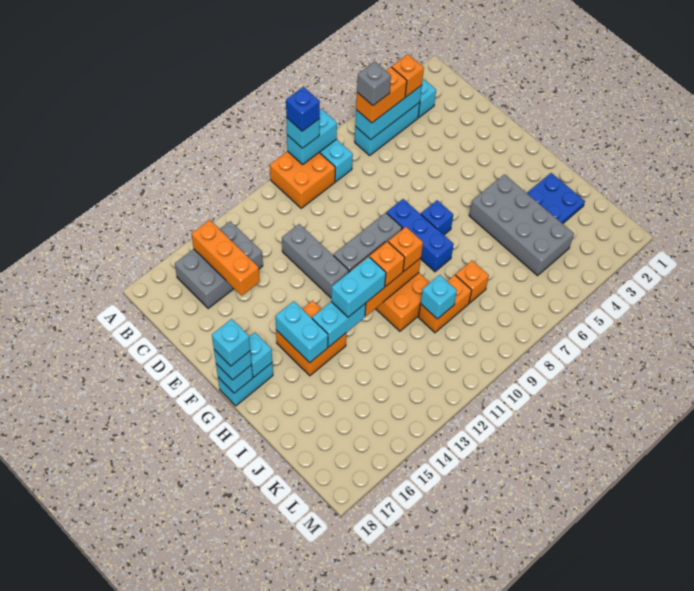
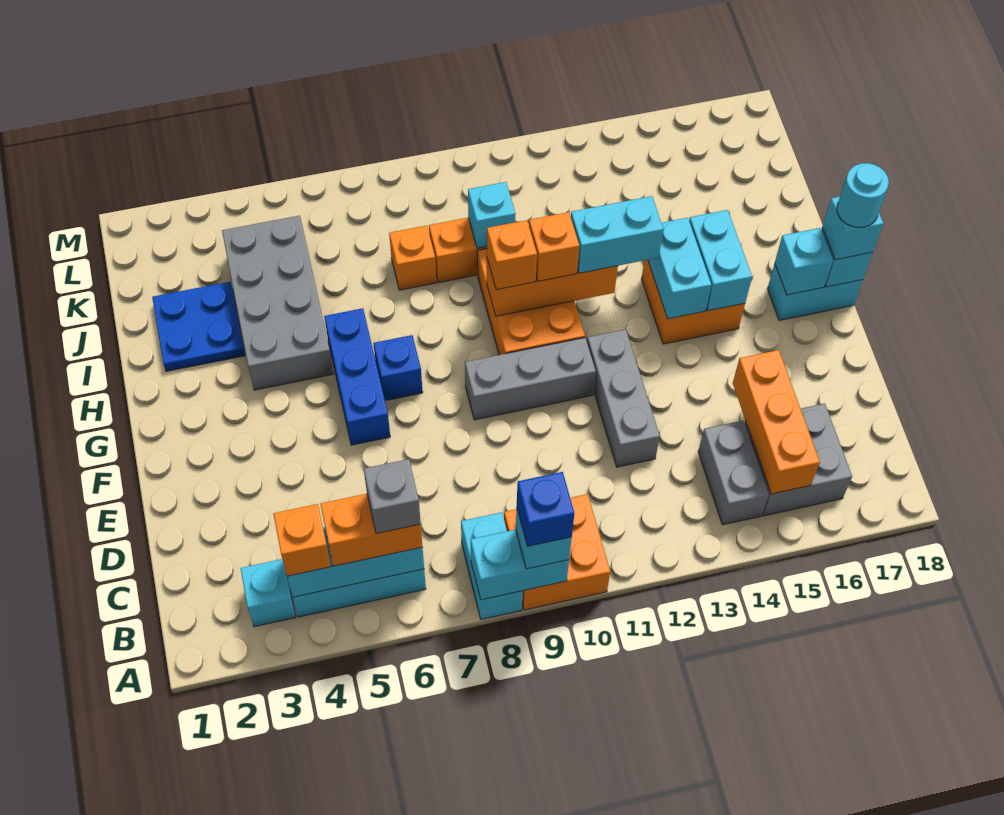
blue 1x3 brick [387,199,454,272] -> blue 1x3 brick moved to [324,308,390,445]
cyan 1x1 brick [212,319,250,366] -> cyan 1x1 round brick [837,163,889,228]
cyan 1x2 brick [312,302,366,347] -> cyan 1x2 brick turned to [648,218,711,319]

